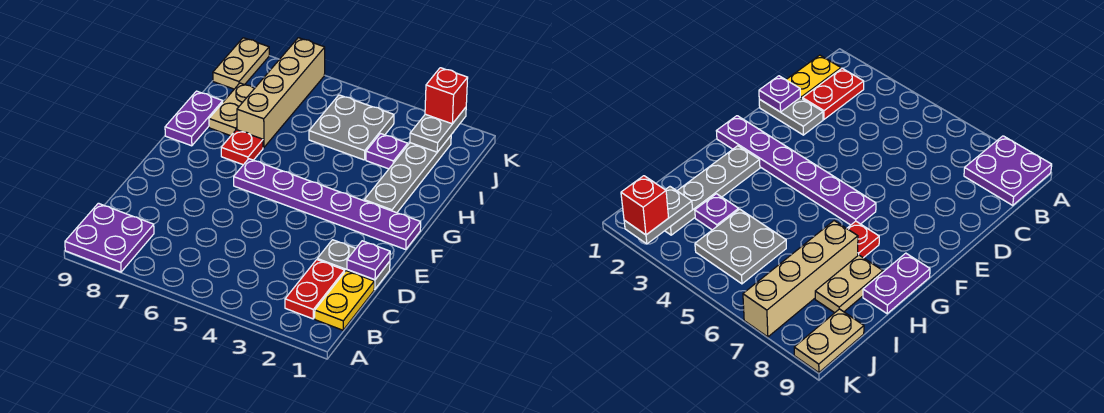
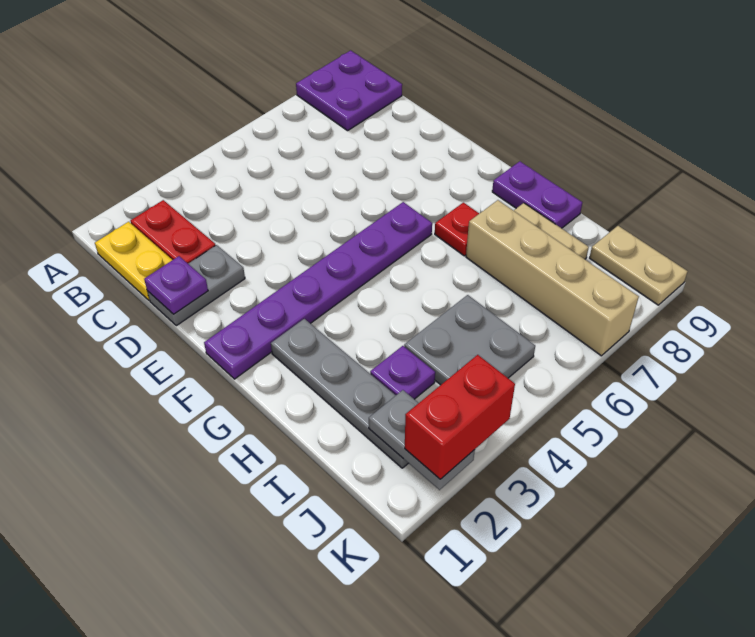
red 1x1 brick [425,68,468,124] -> red 1x2 brick [405,355,515,479]

